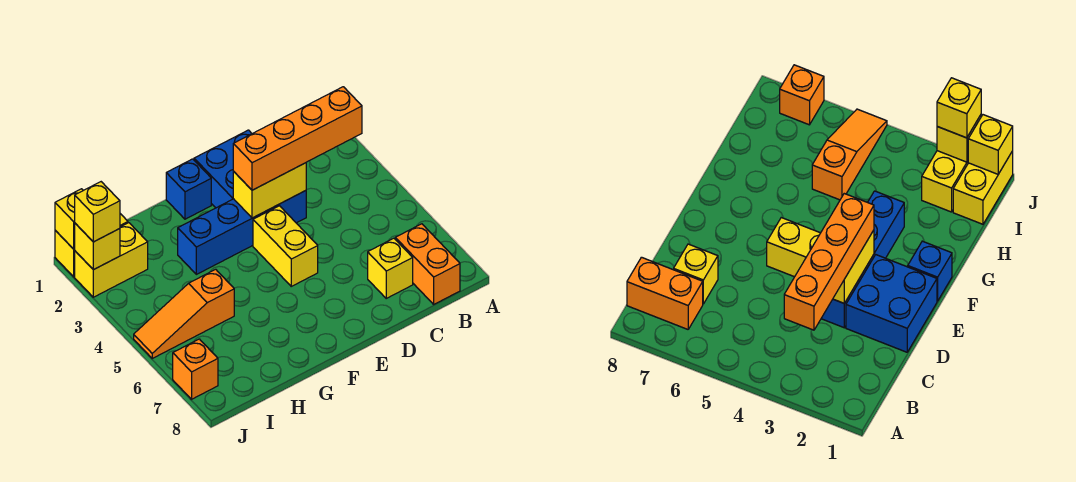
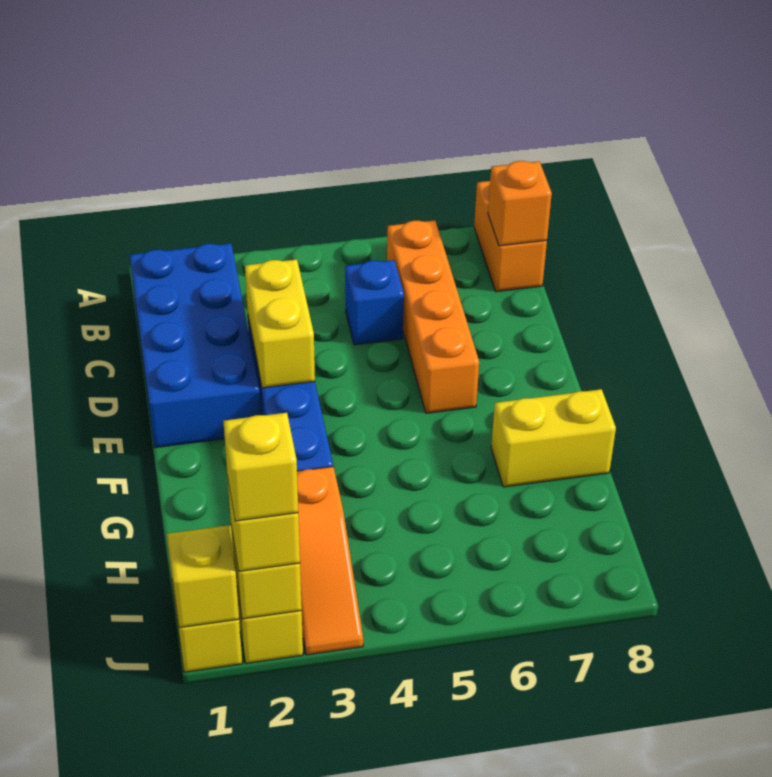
orange 1x4 brick [233,87,362,190] -> orange 1x4 brick moved to [387,220,479,413]
orange 1x2 brick [395,224,460,304] -> orange 1x2 brick turned to [474,181,547,292]
yellow 1x1 brick [368,238,413,298] -> yellow 1x1 brick moved to [223,413,298,521]
blue 2x2 brick [194,130,252,208] -> blue 2x4 brick [130,243,261,448]
yellow 1x2 brick [253,206,318,286] -> yellow 1x2 brick moved to [491,389,616,487]
blue 1x1 brick [166,159,211,219] -> blue 1x1 brick moved to [345,260,404,345]
orange 1x3 slope [134,269,234,358] -> orange 1x3 slope moved to [297,467,363,655]
orange 1x1 brick [173,339,218,399] -> orange 1x1 brick moved to [488,161,552,246]

